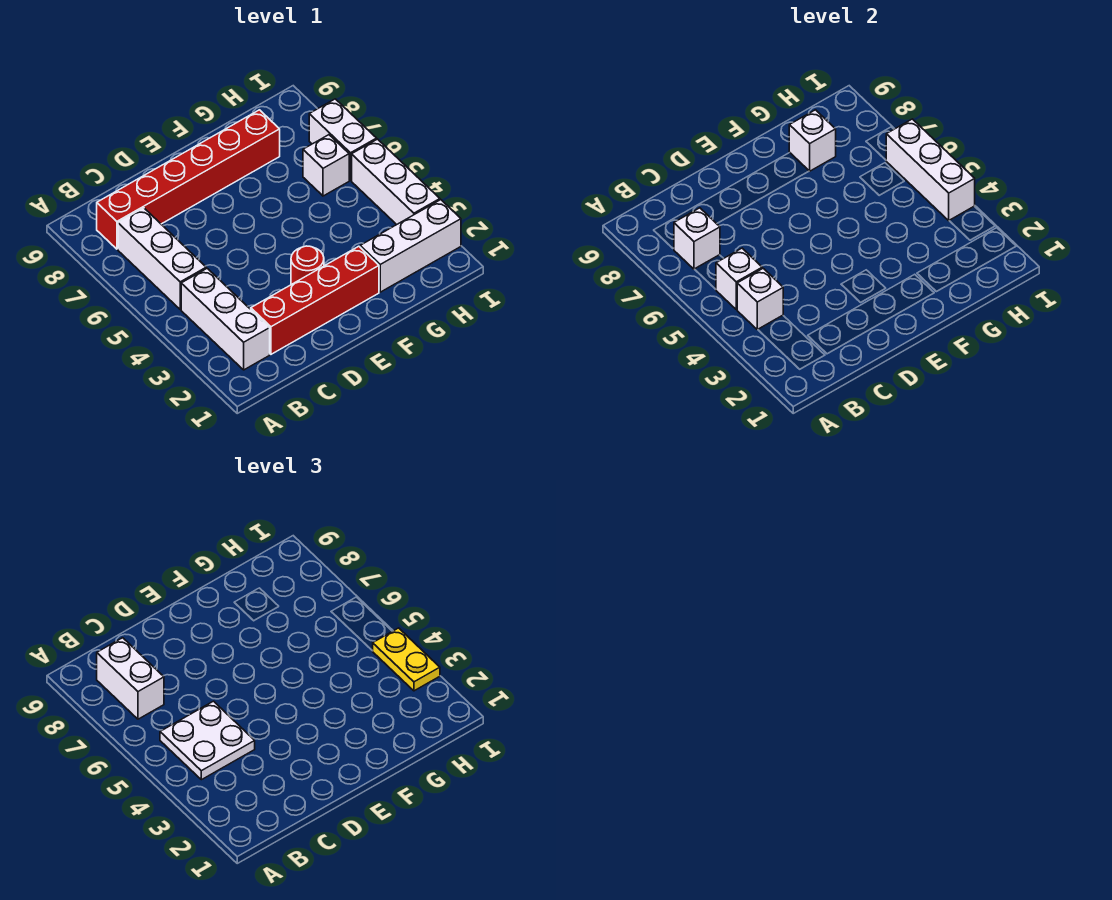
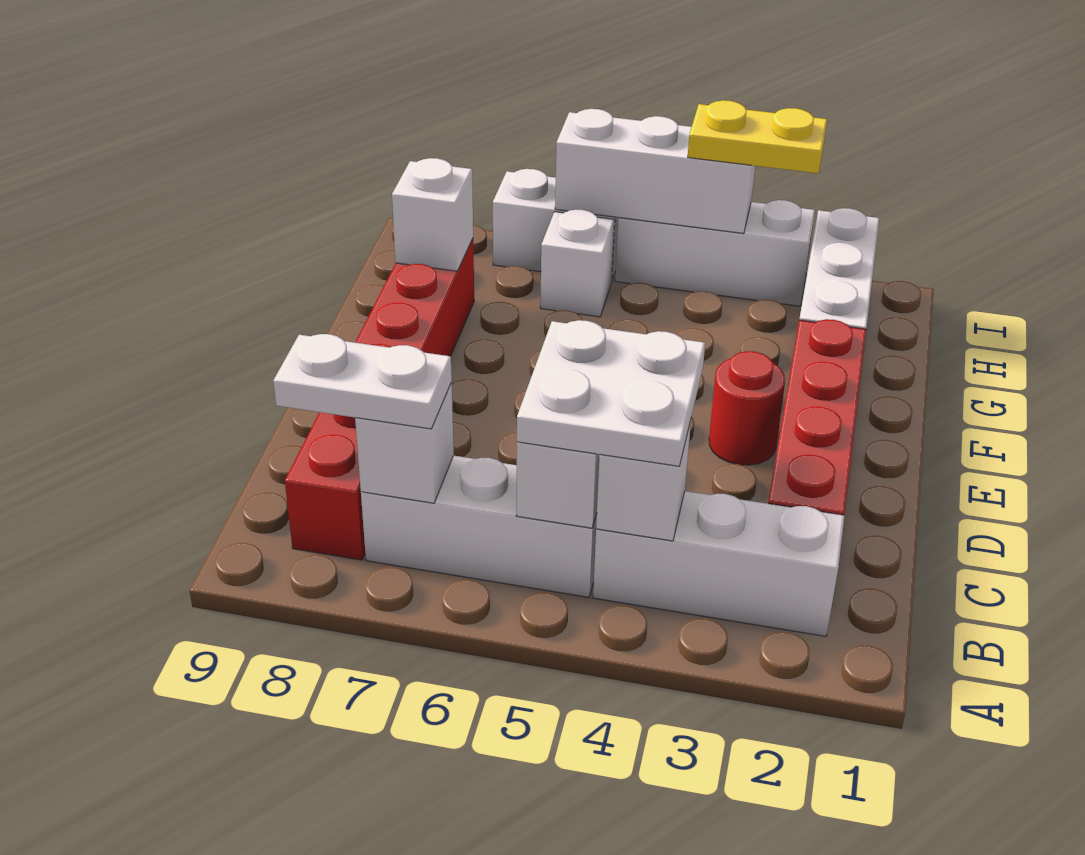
white 1x2 brick [97,638,164,719] -> white 1x2 plate [273,334,452,429]

